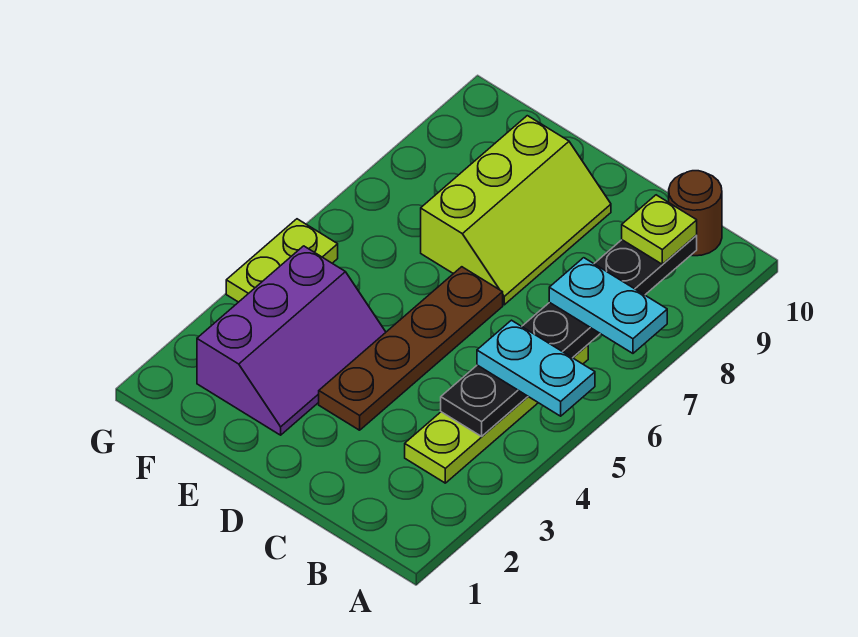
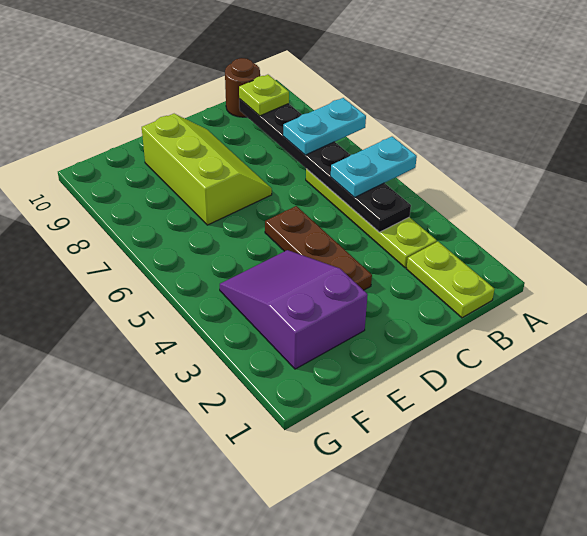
brown 1x4 plate [319,267,503,430] -> brown 1x3 plate [265,206,372,290]
purple 2x3 slope [197,246,386,435] -> purple 2x3 slope turned to [220,250,368,369]
lime 1x2 plate [226,219,338,302] -> lime 1x2 plate moved to [407,242,494,318]

